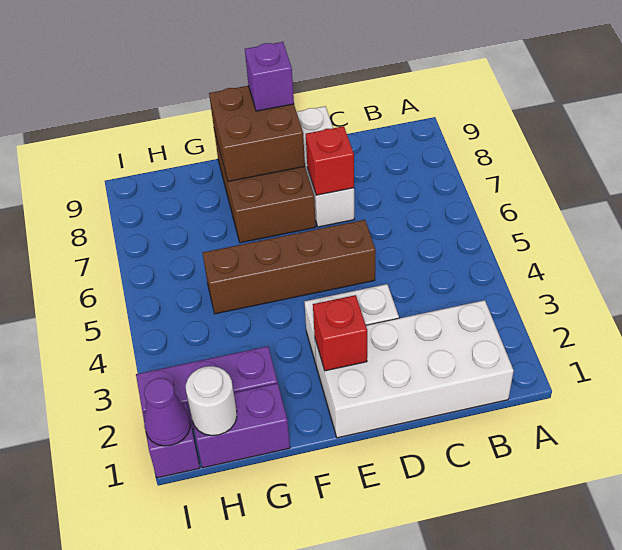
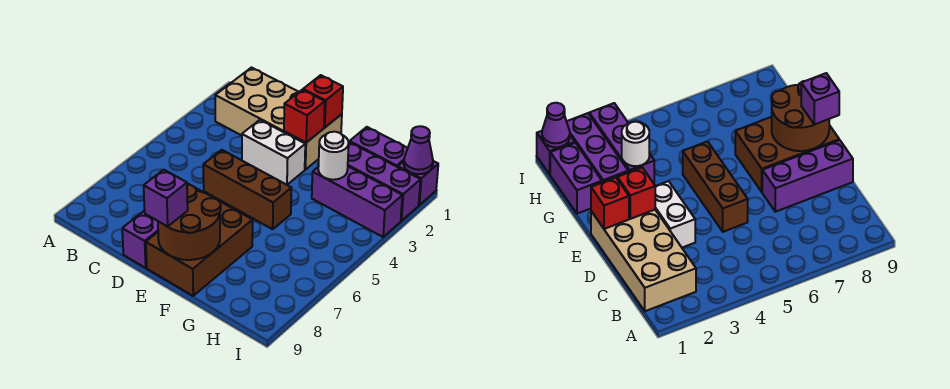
white 2x4 brick [315,300,514,438] -> tan 2x4 brick [215,68,342,170]
brown 1x4 brick [203,220,376,314] -> brown 1x3 brick [203,150,291,229]
white 1x3 brick [297,106,354,227] -> purple 1x3 brick [122,183,202,268]
red 1x1 brick [306,126,354,195] -> red 1x1 brick moved to [303,75,343,127]
brown 2x2 brick [209,86,305,181] -> brown 2x2 round brick [158,185,221,260]
none -> purple 1x3 brick [312,167,402,237]
white 1x1 round brick [186,366,237,436] -> white 1x1 round brick moved to [318,132,349,180]

